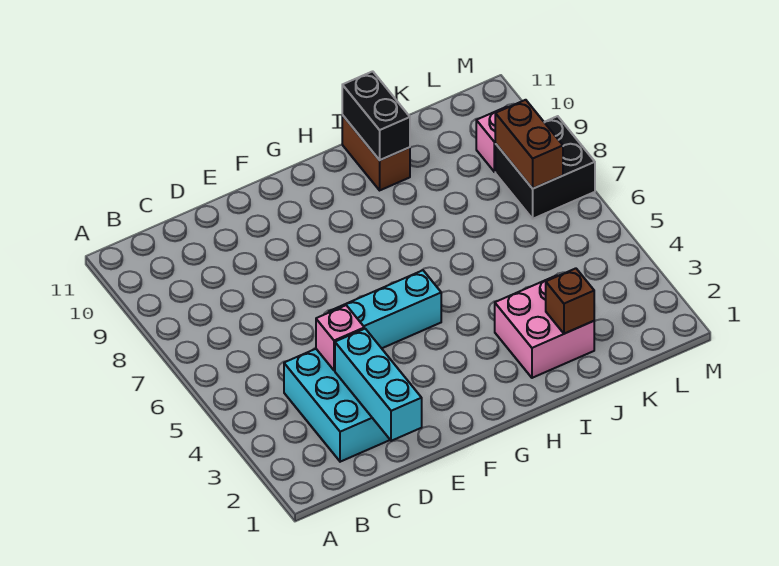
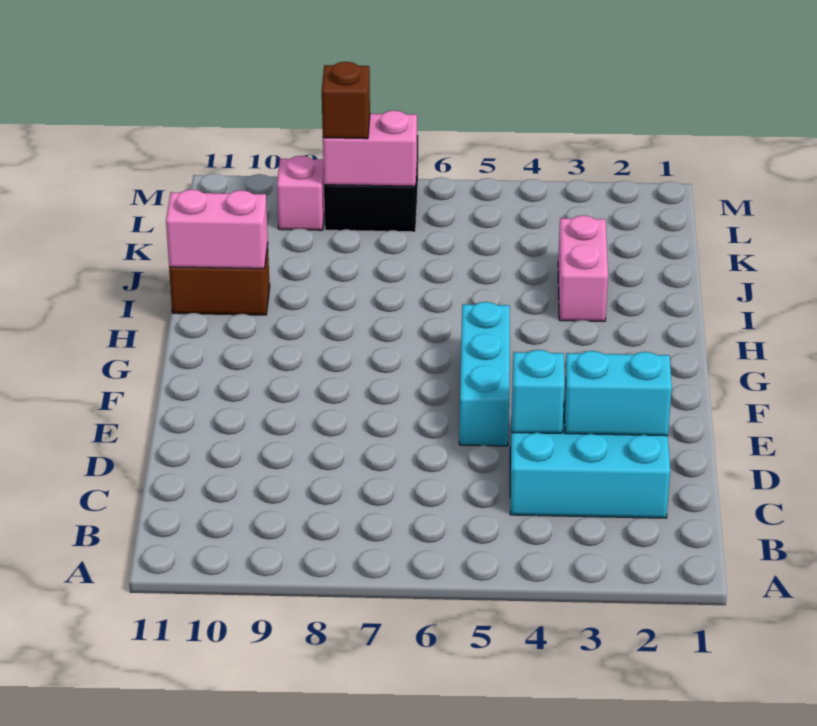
cyan 1x3 brick [335,329,422,441] -> cyan 1x2 brick [564,351,672,436]
pink 1x1 brick [316,305,364,371] -> cyan 1x1 brick [512,350,564,433]
pink 2x2 brick [495,275,594,378] -> pink 1x2 brick [558,215,608,321]
black 1x2 brick [342,71,410,160] -> pink 1x2 brick [166,189,268,269]
brown 1x1 brick [546,268,594,334] -> brown 1x1 brick moved to [322,62,370,139]
brown 1x2 brick [495,100,563,189] -> pink 1x2 brick [323,110,417,186]

